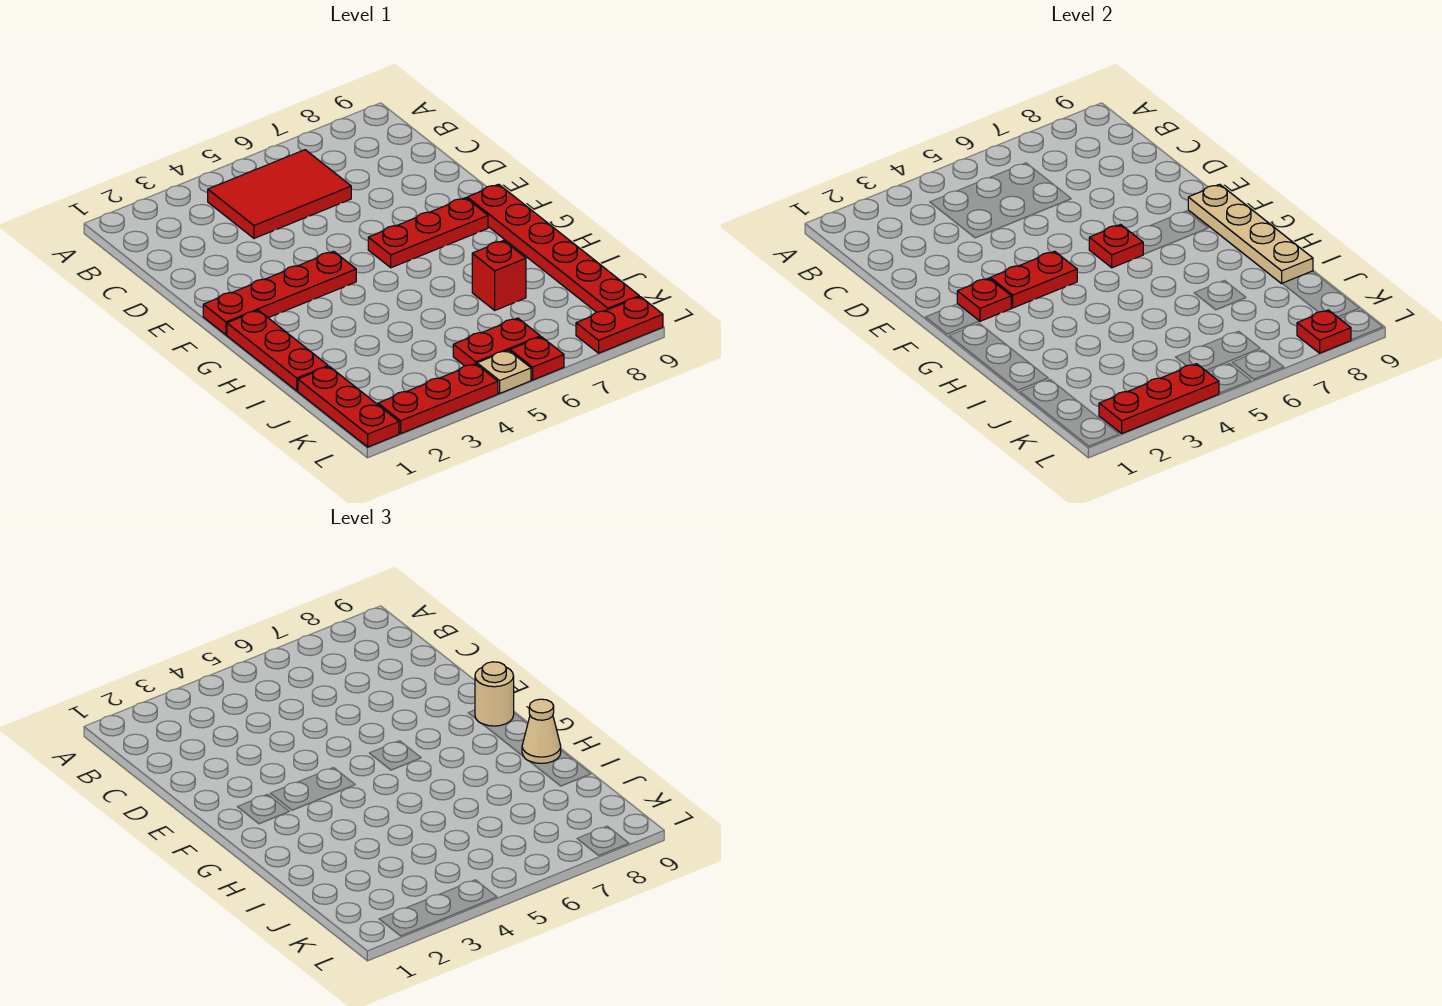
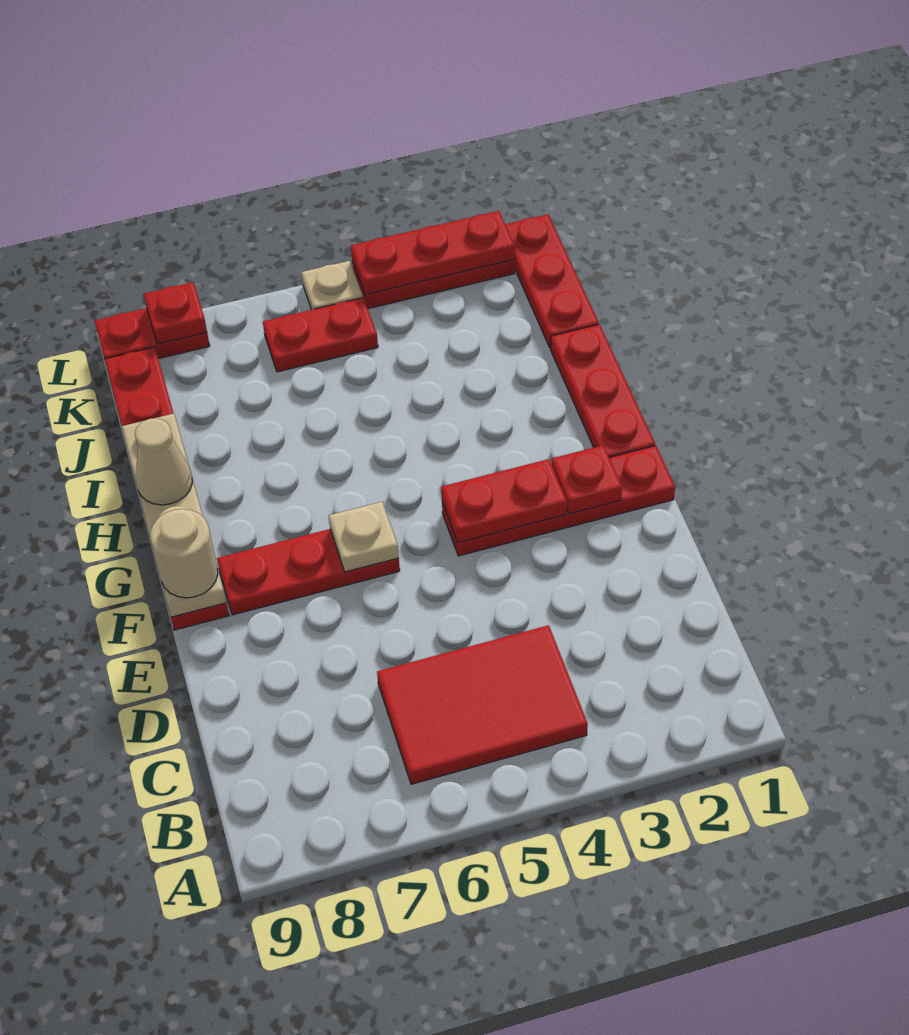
red 1x1 plate [1089,225,1143,268] -> tan 1x1 plate [329,502,399,572]
red 1x1 brick [472,241,526,310] -> none
red 1x1 plate [510,337,564,380] -> none

